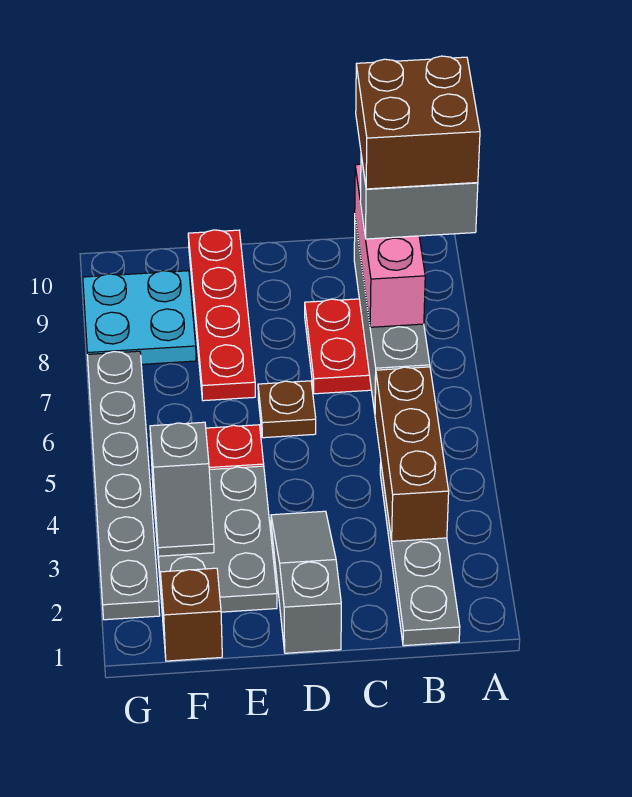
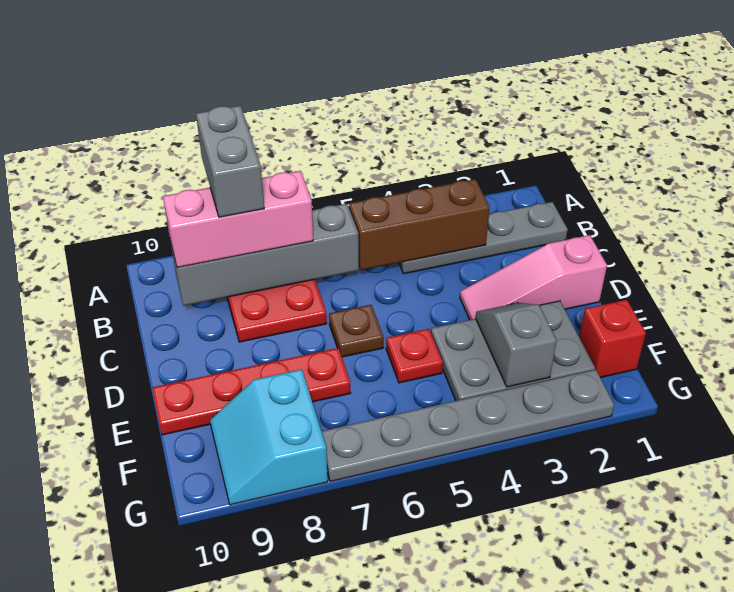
brown 2x2 brick [356,56,480,189] -> none
grey 1x3 slope [271,511,341,653] -> pink 1x3 slope [460,235,607,320]
brown 1x1 brick [161,568,222,661] -> red 1x1 brick [579,300,646,378]
grey 1x2 slope [150,422,214,556] -> grey 1x2 slope turned to [476,303,557,387]
cyan 2x2 plate [83,271,196,364] -> cyan 2x2 slope [210,369,328,505]

